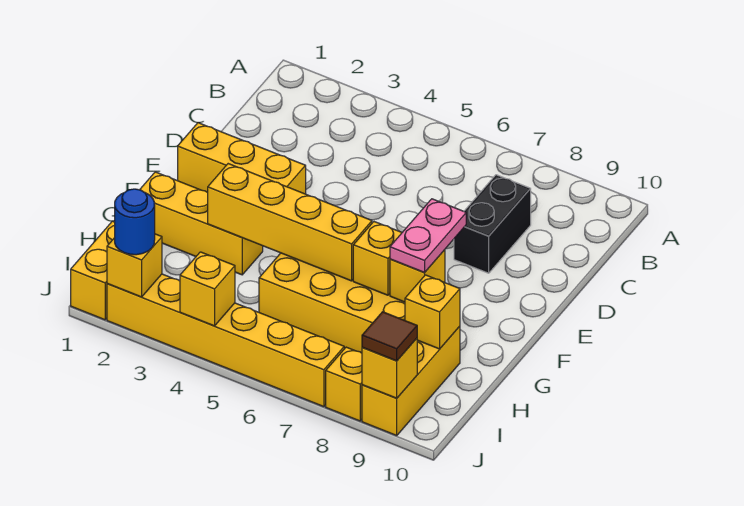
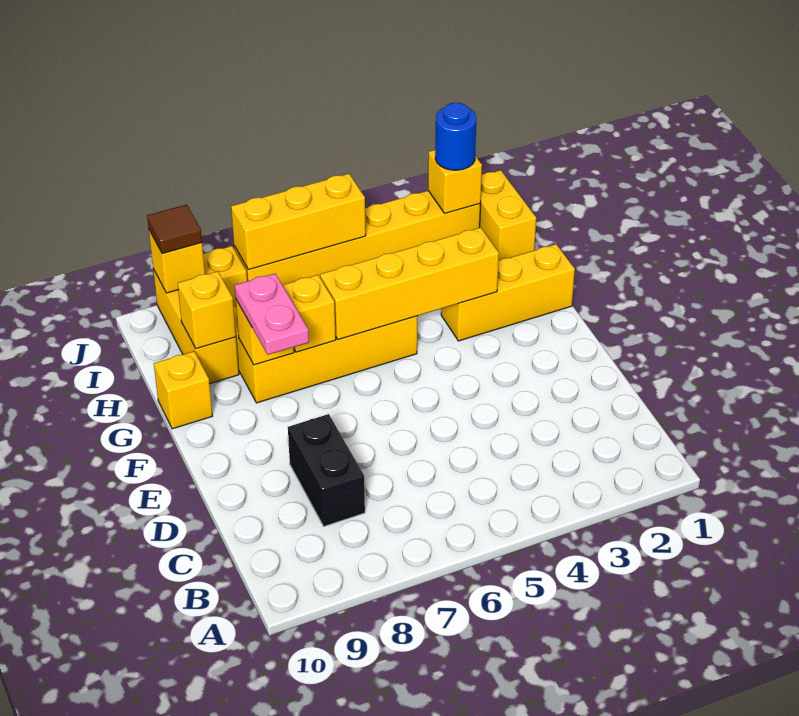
yellow 1x3 brick [178,123,306,194] -> yellow 1x3 brick moved to [231,174,366,270]
yellow 1x1 brick [180,252,235,326] -> yellow 1x1 brick moved to [154,351,212,429]

